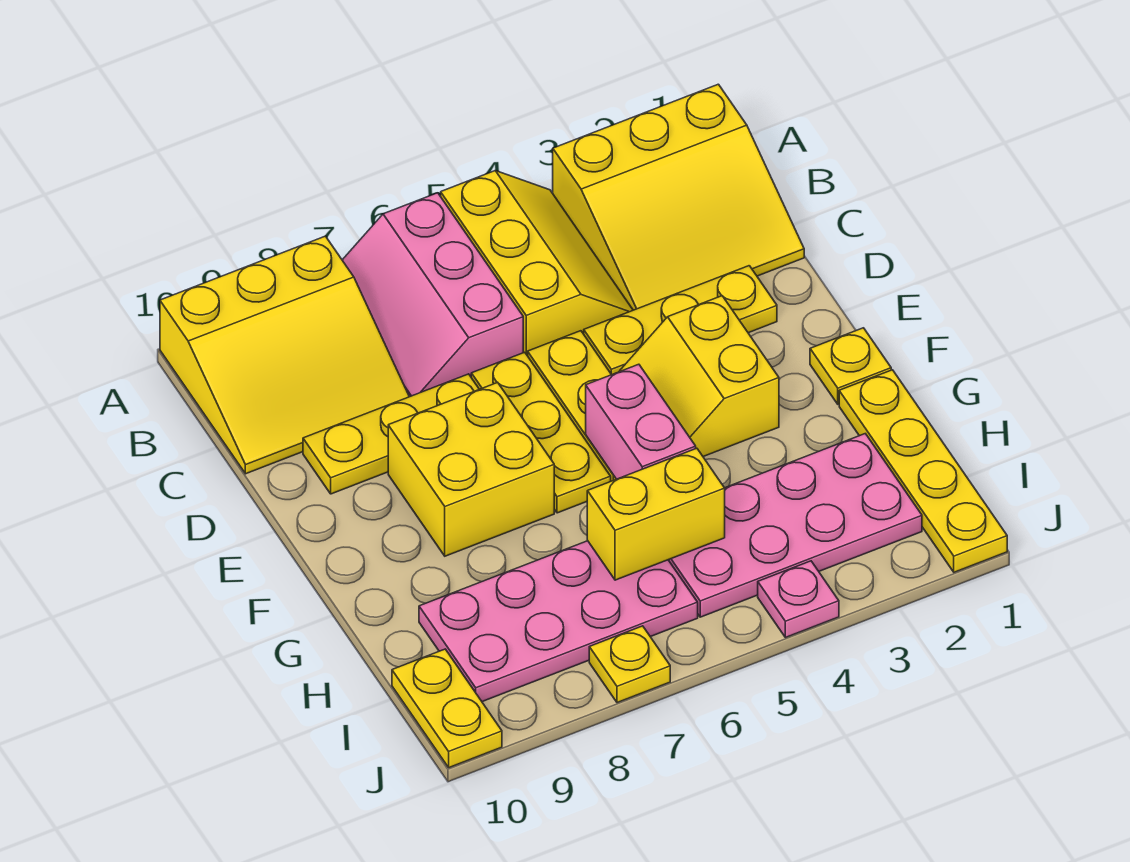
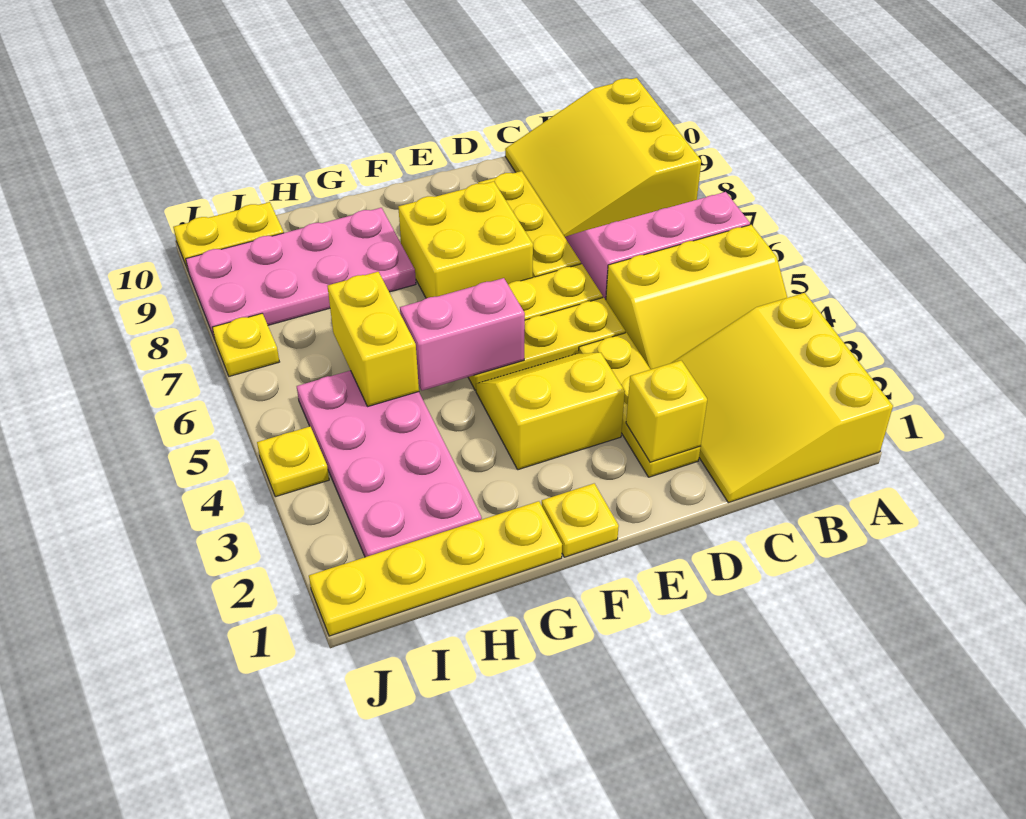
none -> yellow 1x1 brick [626,361,707,462]
pink 2x4 plate [419,541,698,702] -> pink 2x4 plate turned to [186,208,416,339]
pink 1x1 plate [758,561,839,638] -> yellow 1x1 plate [257,426,329,497]

